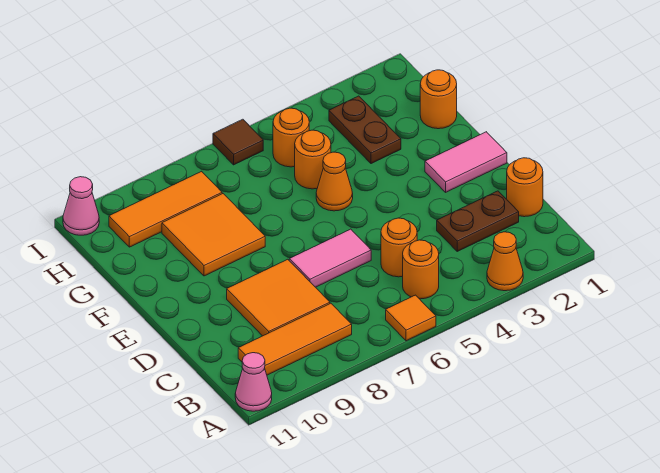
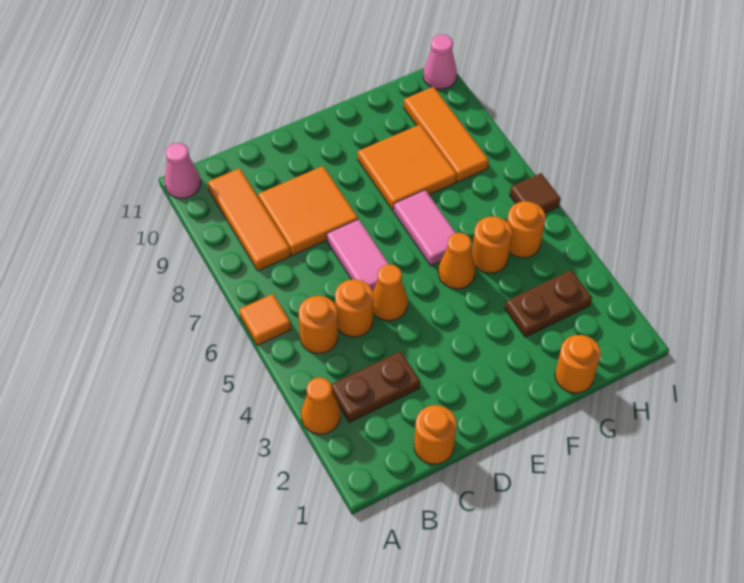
brown 1x2 plate [437,191,519,251] -> brown 1x2 plate turned to [331,351,420,422]
none -> orange 1x1 cone [373,264,408,321]
pink 1x2 tile [425,132,507,192] -> pink 1x2 tile moved to [394,190,456,266]

